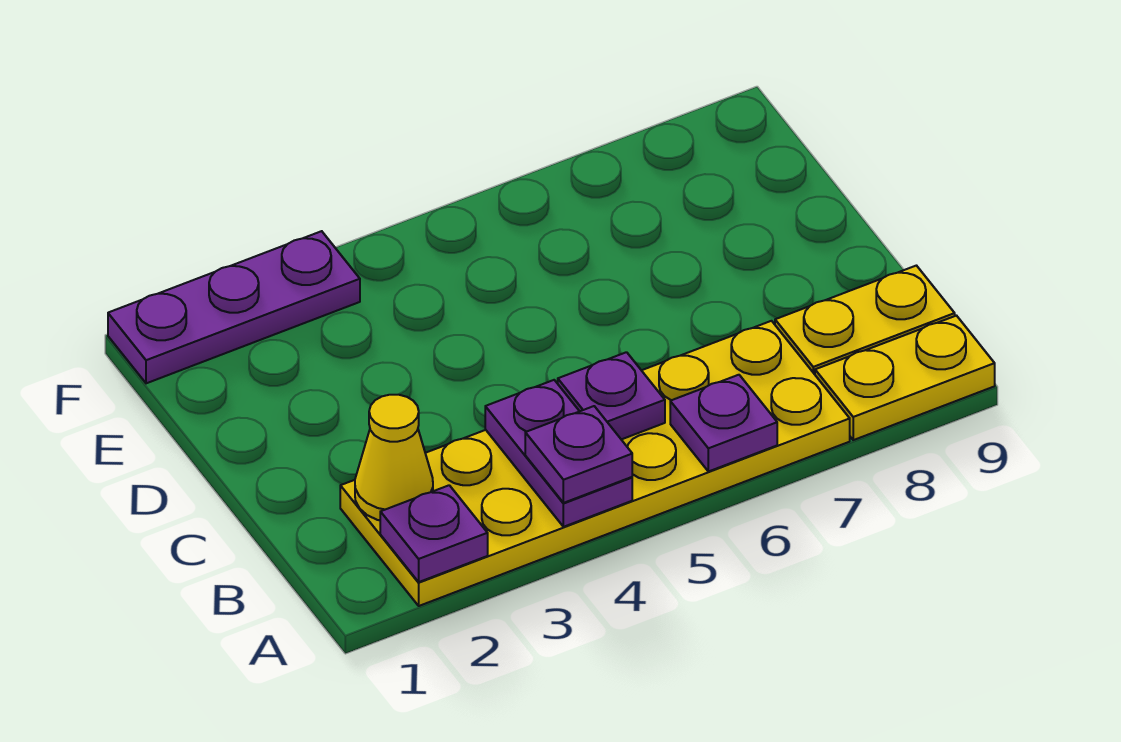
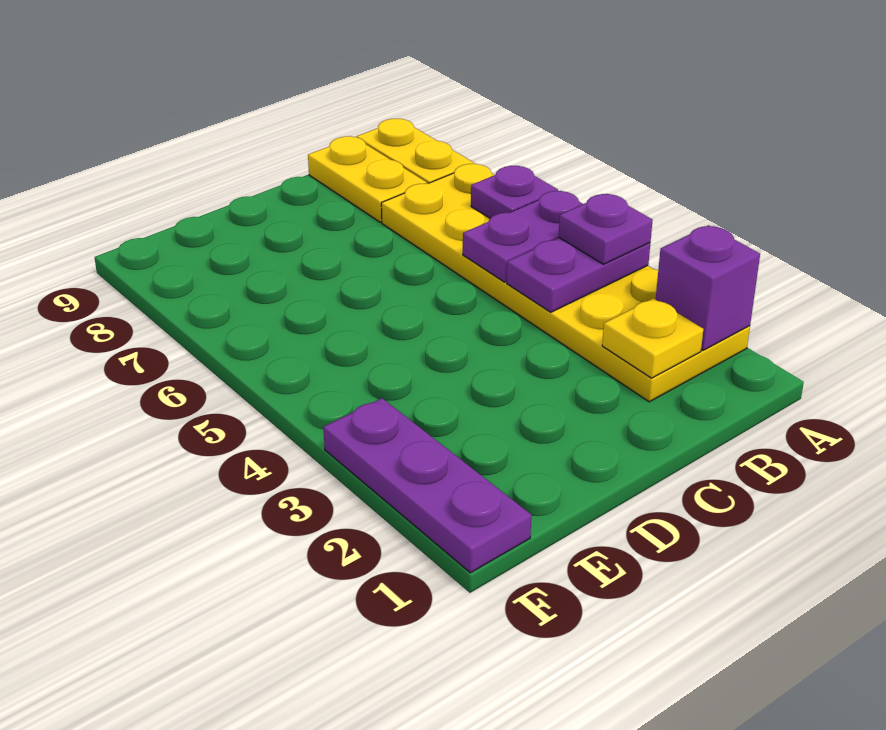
purple 1x1 plate [380,485,488,582] -> purple 1x1 brick [656,225,760,350]
yellow 1x1 cone [355,395,433,520] -> yellow 1x1 plate [602,298,703,378]
purple 1x1 plate [558,352,665,440] -> purple 1x2 plate [463,191,583,282]

